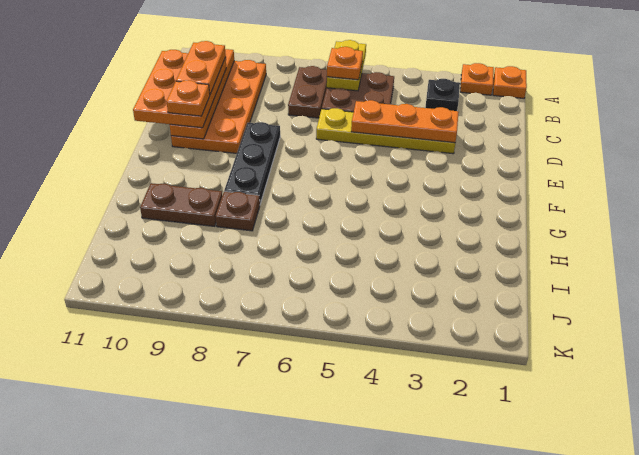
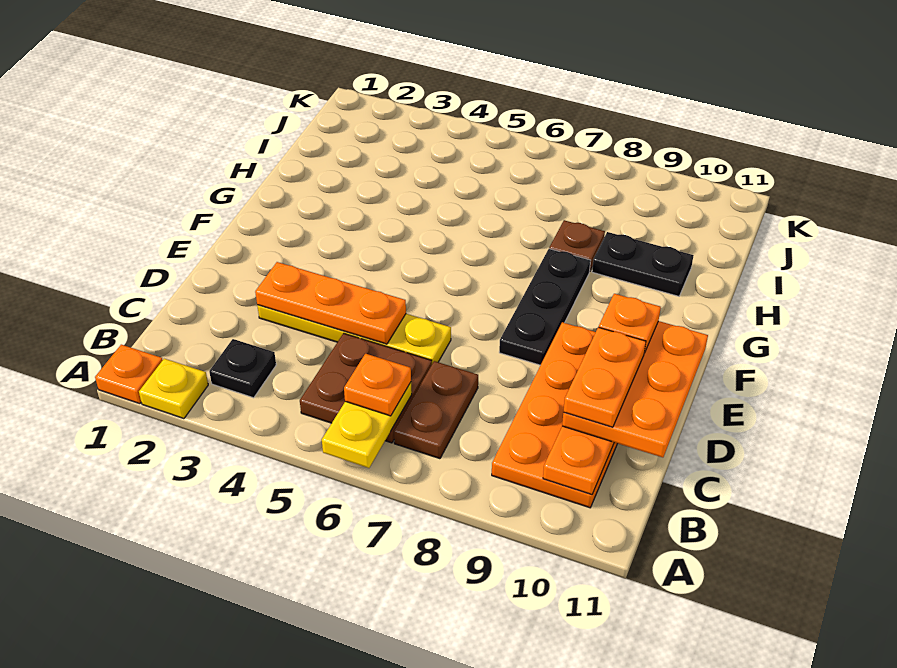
orange 1x1 plate [460,63,494,95] -> yellow 1x1 plate [139,359,208,419]
brown 1x2 plate [140,183,222,226] -> black 1x2 plate [592,232,694,296]

